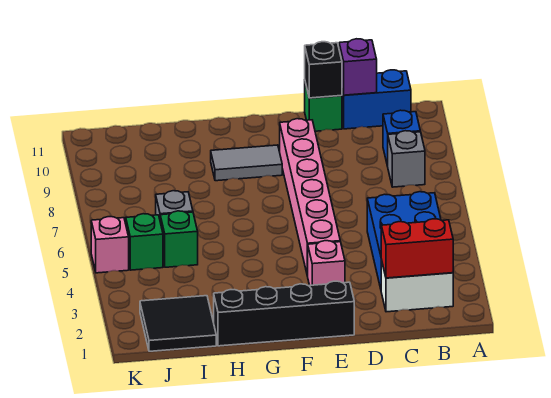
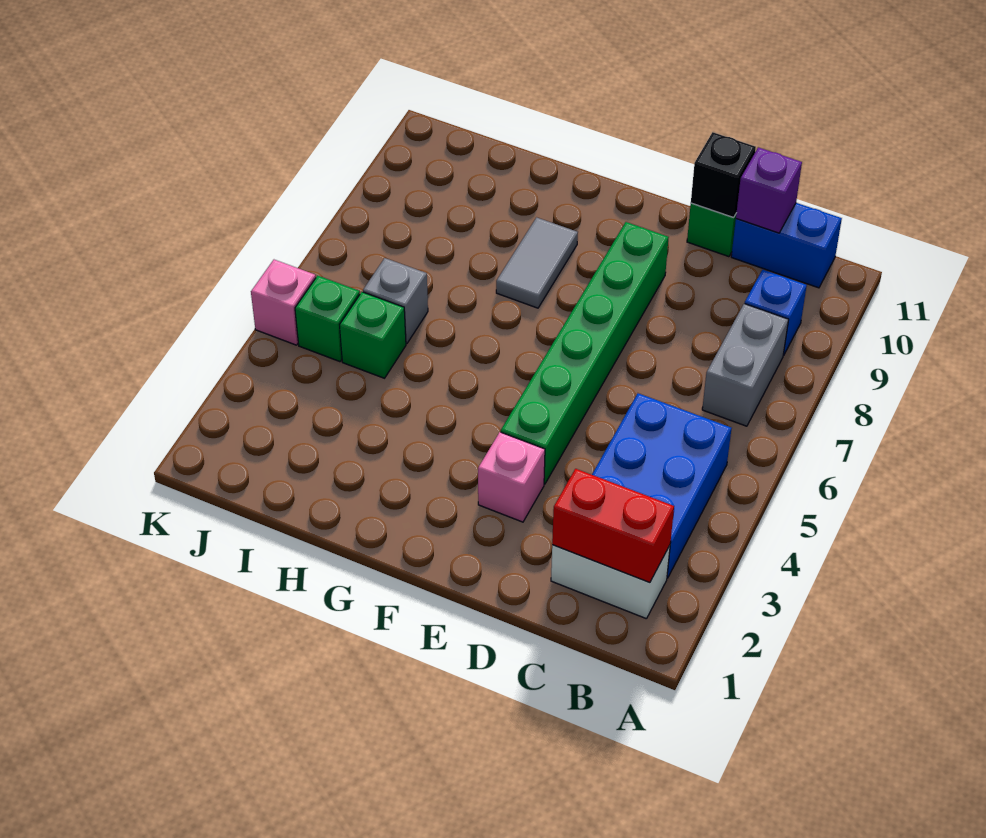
grey 1x1 brick [388,131,425,187] -> grey 1x2 brick [702,304,789,426]
black 1x4 brick [214,281,354,346] -> none
pink 1x6 brick [280,119,340,276] -> green 1x6 brick [501,222,669,484]
grey 1x2 tile [211,145,282,181] -> grey 1x2 tile turned to [496,217,578,308]
black 2x2 tile [140,296,216,351] -> none

